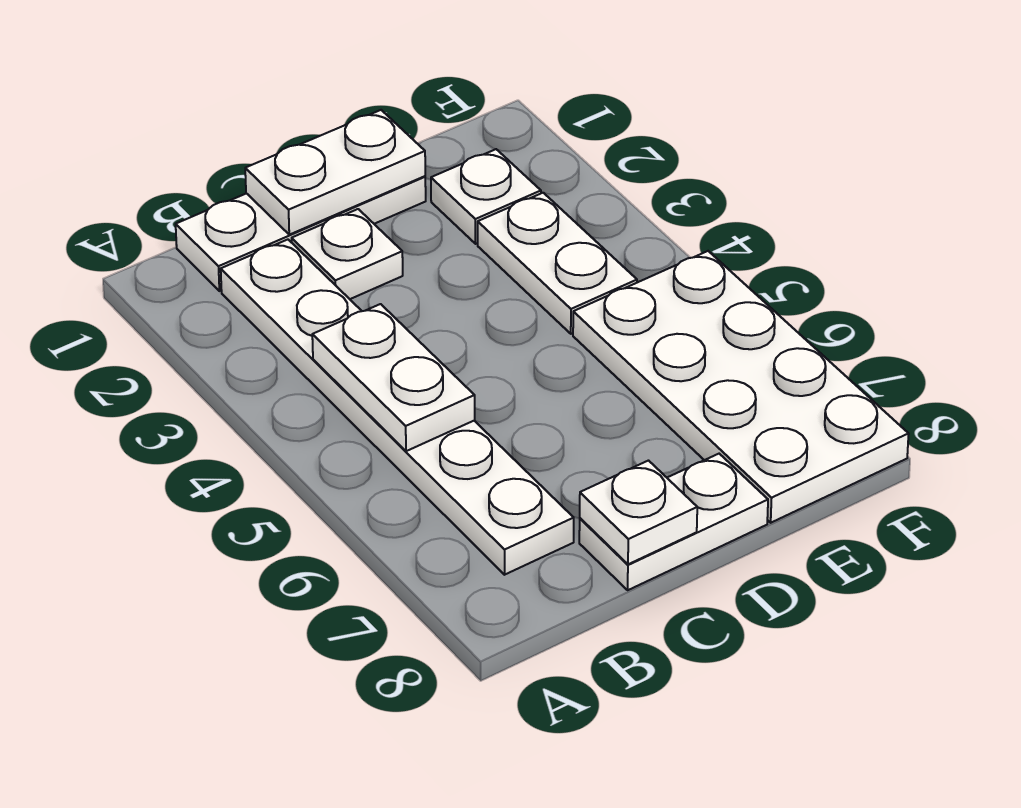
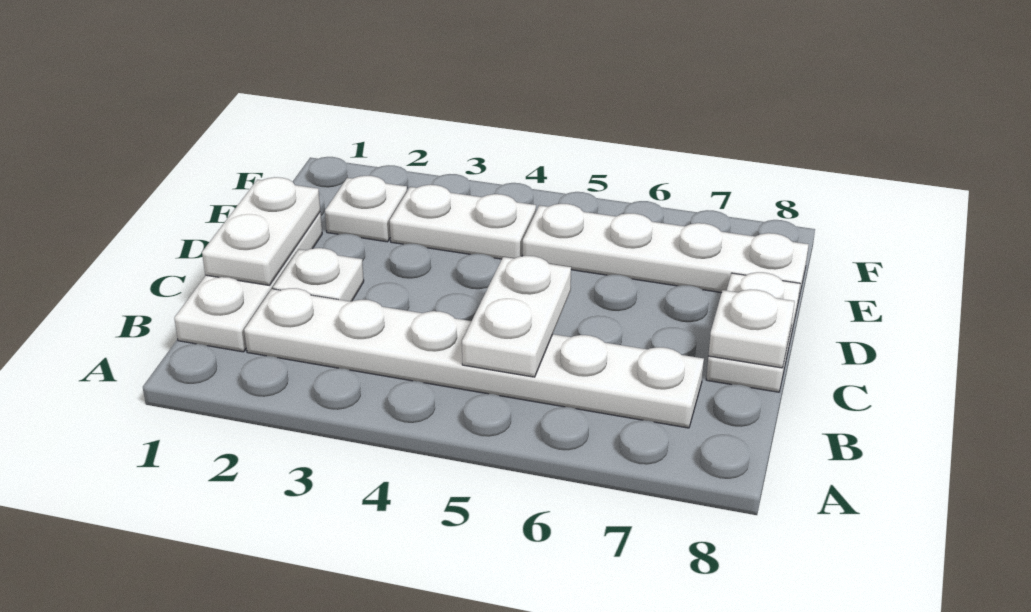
white 1x2 plate [312,304,475,451] -> white 1x2 plate turned to [462,256,571,377]
white 2x4 plate [573,251,909,523] -> white 1x4 plate [523,204,809,301]

